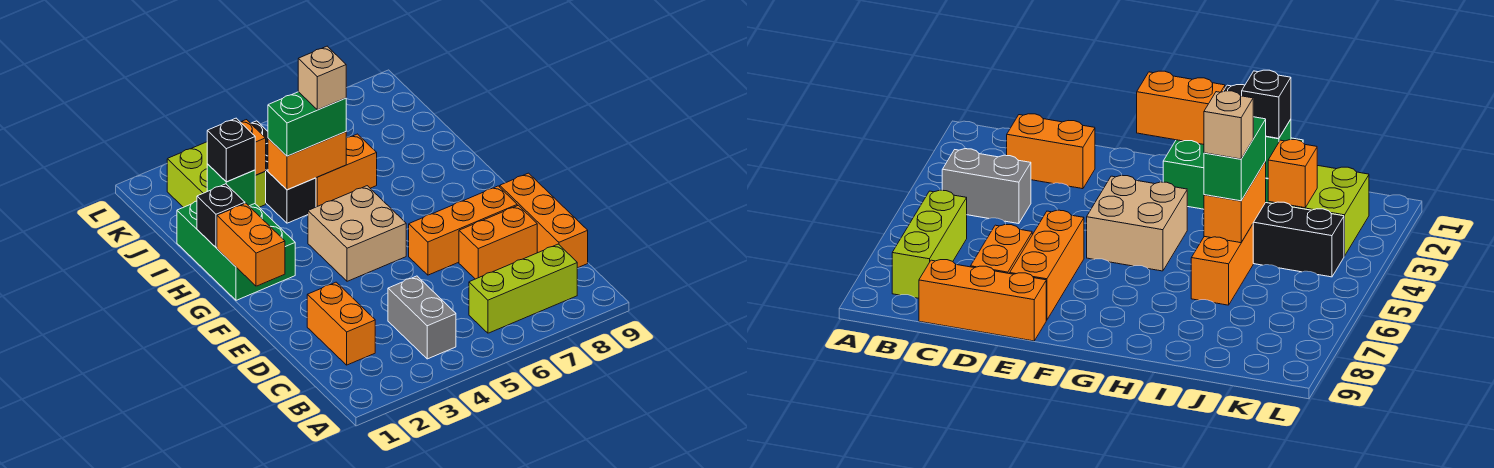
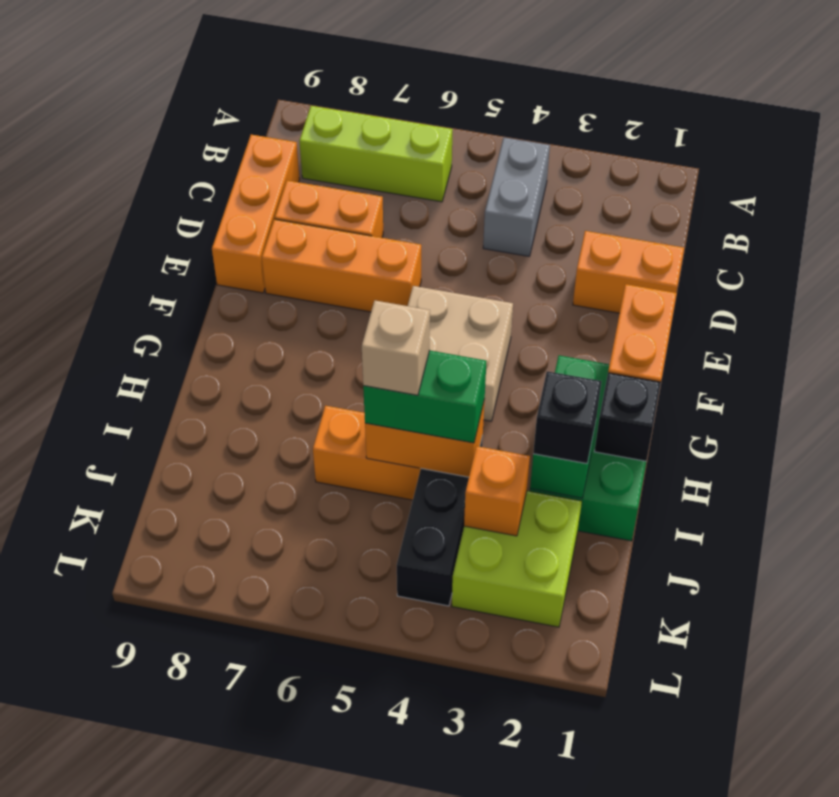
orange 1x2 brick [307,282,375,365] -> orange 1x2 brick turned to [573,231,684,313]

